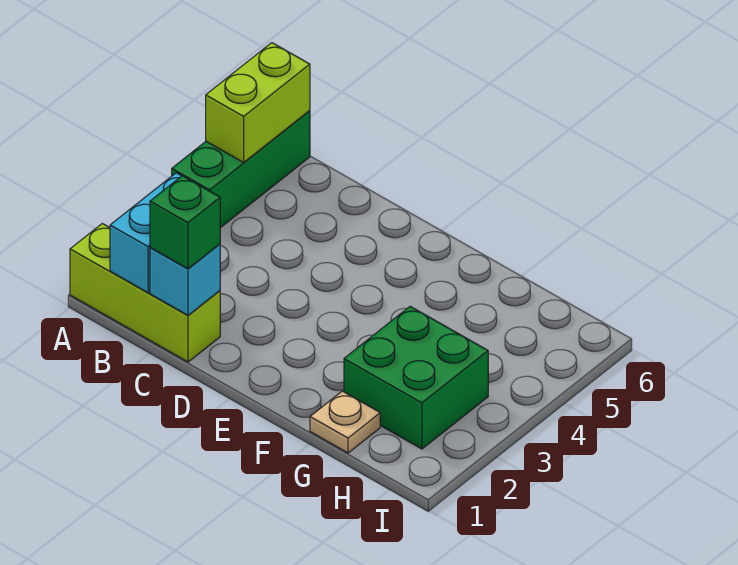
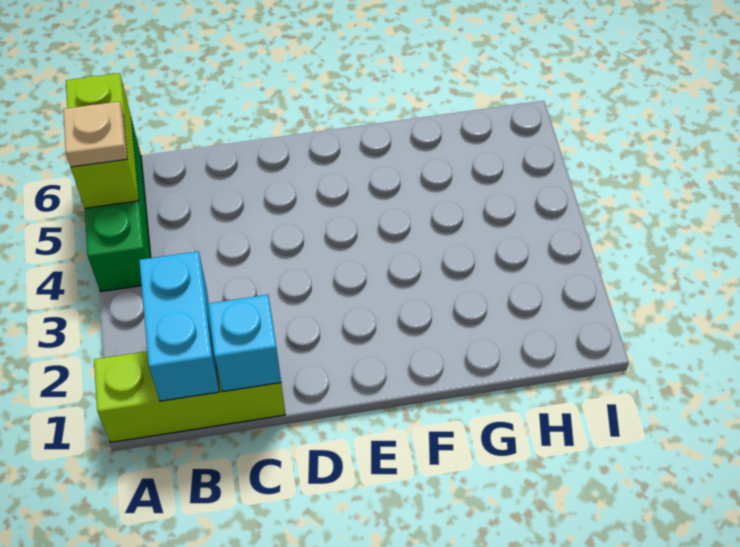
green 1x1 brick [150,176,220,269] -> none
tan 1x1 plate [310,391,380,453] -> tan 1x1 plate moved to [63,101,127,167]
green 2x2 brick [344,306,488,449] -> none

